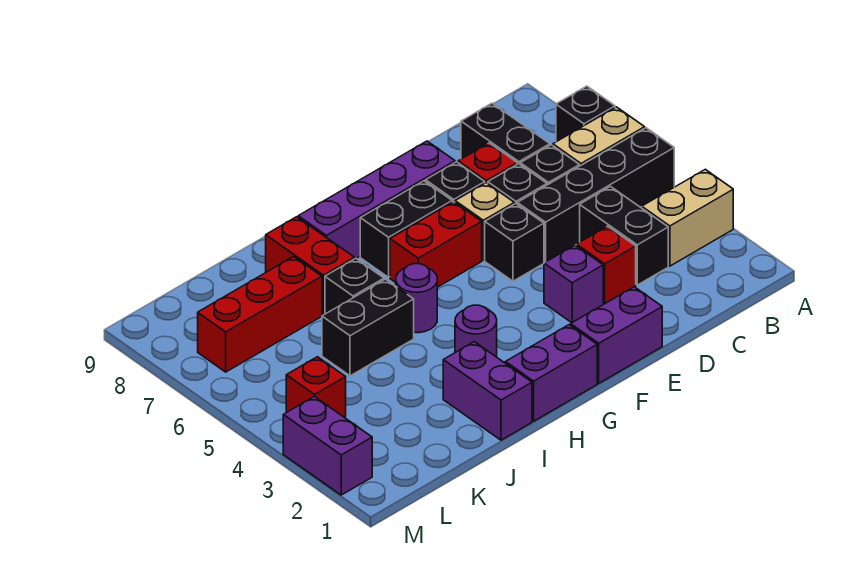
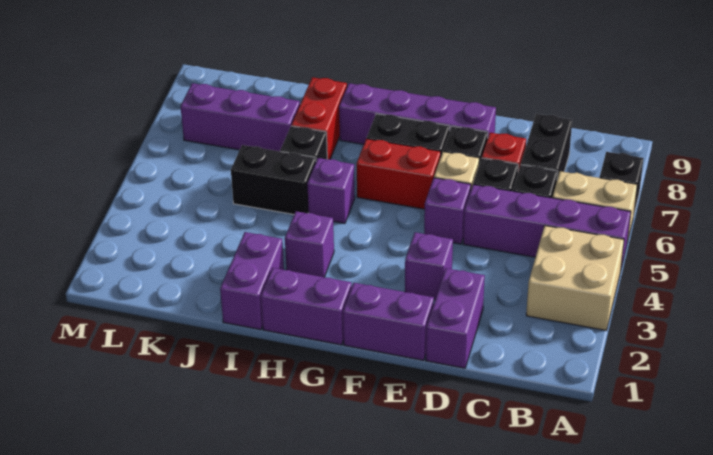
tan 1x2 brick [642,169,733,266] -> tan 2x2 brick [526,226,624,330]
black 1x4 brick [517,128,674,262] -> purple 1x4 brick [463,185,631,272]
black 1x2 brick [580,187,668,285] -> none
red 1x1 brick [577,226,636,304] -> none
black 1x1 brick [485,204,544,281] -> purple 1x1 brick [424,178,471,244]
purple 1x1 round brick [455,305,497,357] -> purple 1x1 brick [285,211,334,277]
purple 1x1 round brick [396,264,437,333] -> purple 1x1 brick [307,158,355,224]
red 1x3 brick [198,257,322,372] -> purple 1x3 brick [181,83,300,151]
red 1x1 brick [286,357,346,417] -> none
purple 1x2 brick [283,396,372,495] -> purple 1x2 brick moved to [426,268,485,368]

